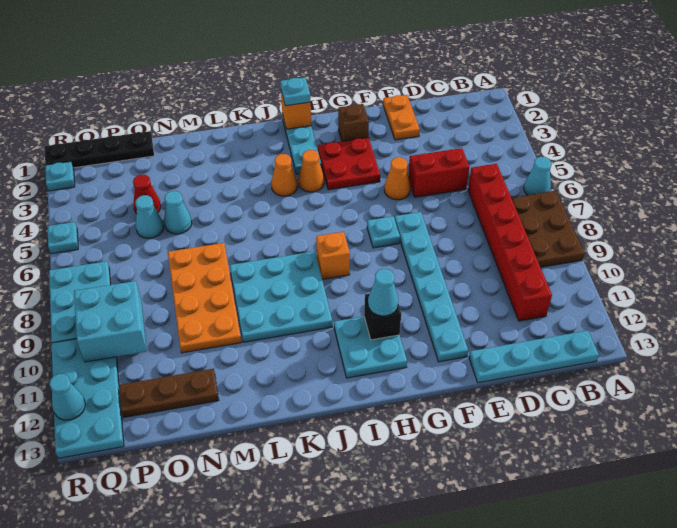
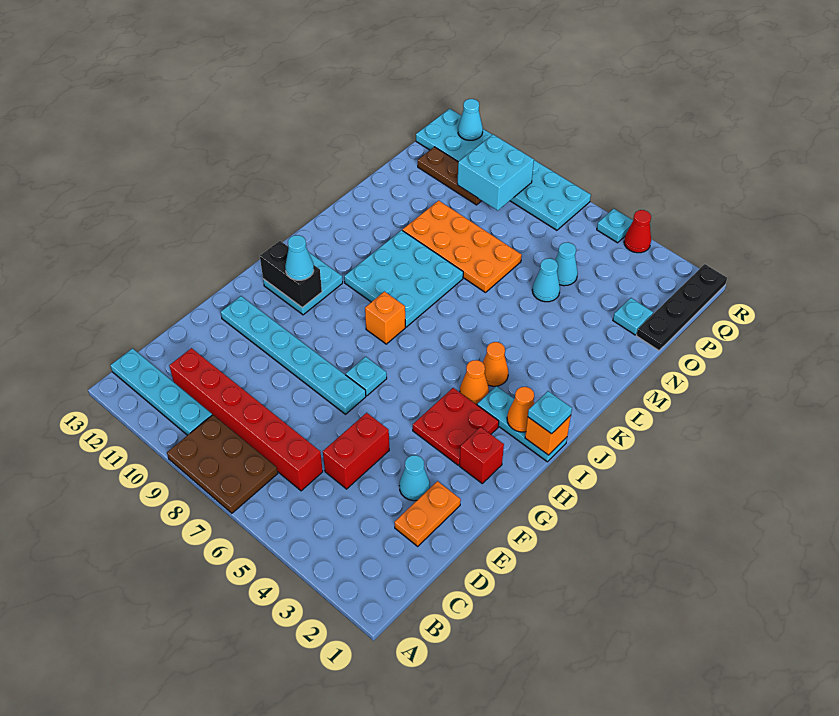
cyan 1x1 cone [524,157,551,195] -> cyan 1x1 cone moved to [399,455,430,501]
cyan 1x4 plate [469,331,599,383] -> cyan 1x4 plate turned to [110,348,212,435]
orange 1x2 plate [383,95,420,140] -> orange 1x2 plate turned to [394,481,461,546]
orange 1x1 cone [384,157,411,200] -> orange 1x1 cone moved to [507,387,534,432]
brown 1x1 brick [338,104,369,141] -> red 1x1 brick [460,427,504,483]
black 1x1 brick [364,294,401,340] -> black 1x2 brick [260,241,322,308]
brown 1x3 plate [119,369,219,418] -> brown 1x3 plate turned to [418,147,482,205]
red 1x1 cone [133,175,161,214] -> red 1x1 cone moved to [624,210,651,253]
cyan 1x1 plate [45,162,75,191] -> cyan 1x1 plate moved to [613,298,653,335]

